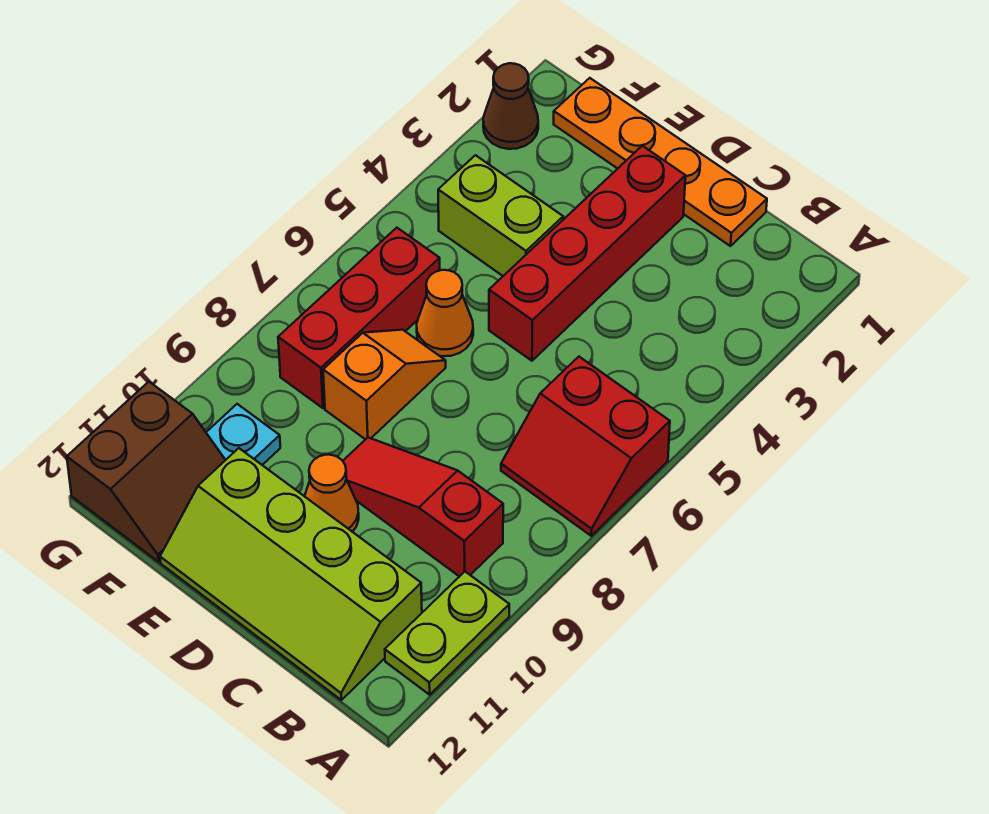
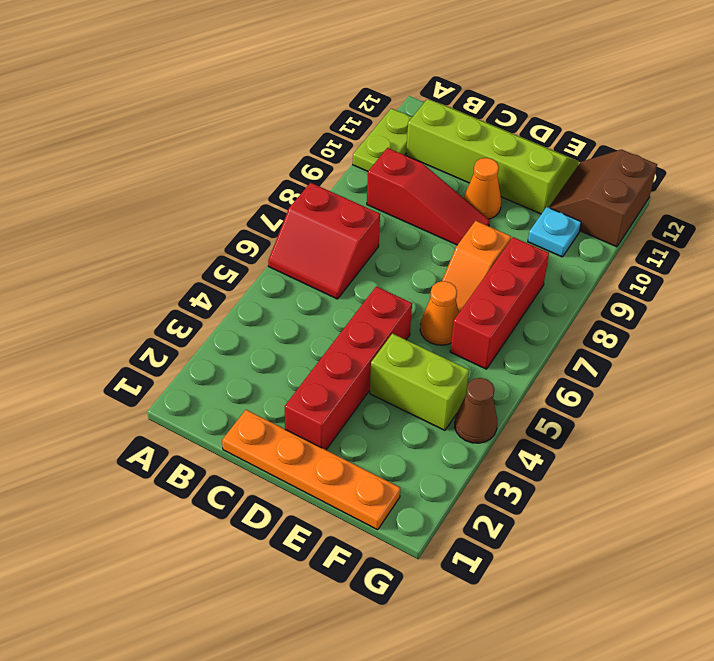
red 2x2 slope [501,357,670,536] -> red 2x2 slope turned to [268,183,380,299]
brown 1x1 cone [483,63,538,149] -> brown 1x1 cone moved to [455,378,497,443]

